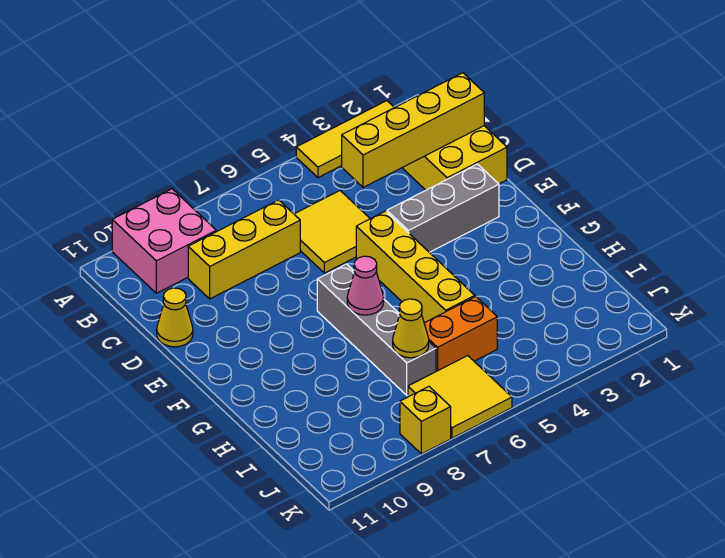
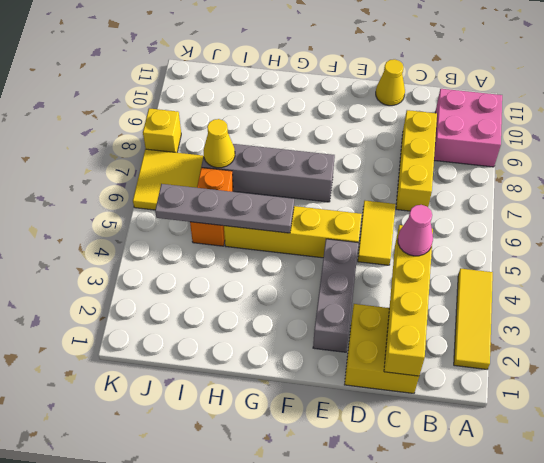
yellow 2x2 tile [294,191,370,273] -> yellow 1x2 tile [358,201,395,265]
none -> grey 1x4 plate [155,184,294,233]
pink 1x1 cone [347,256,384,315] -> pink 1x1 cone moved to [398,205,433,256]

